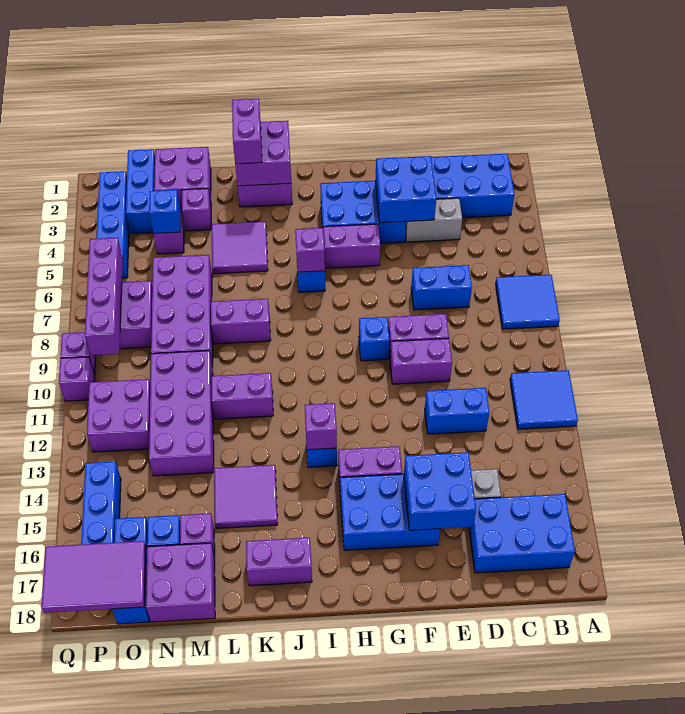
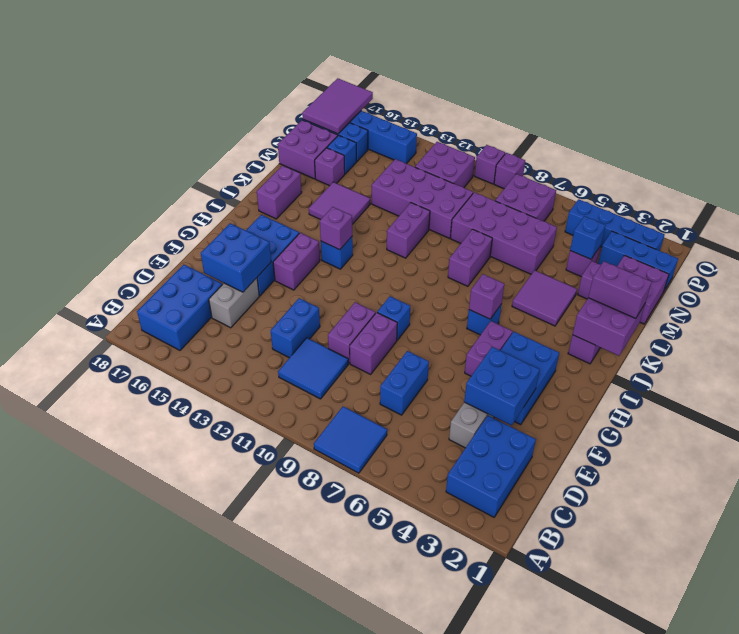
blue 2x2 tile [510,370,578,429] -> blue 2x2 tile moved to [278,338,348,399]
purple 1x4 brick [85,238,123,355] -> none

